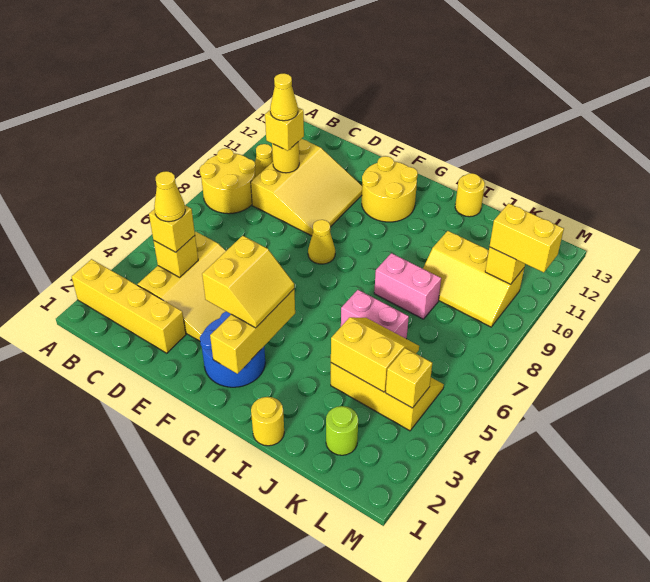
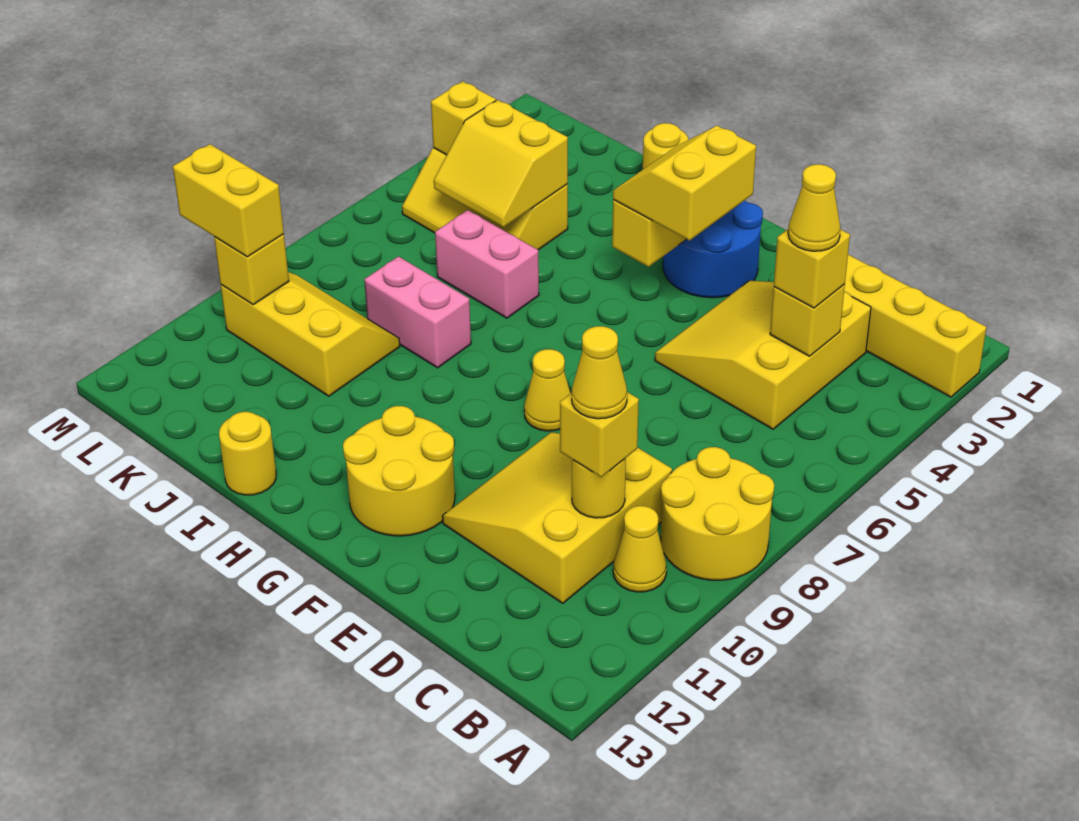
lime 1x1 round brick [326,406,358,455] -> none

